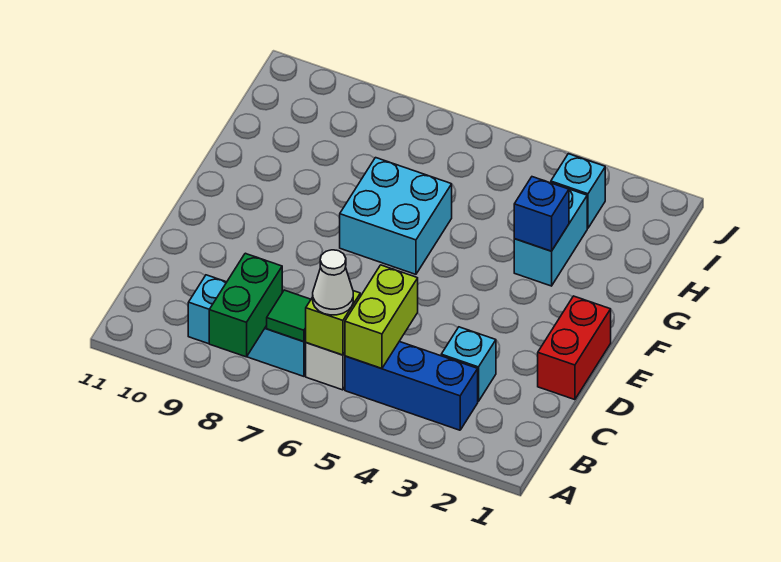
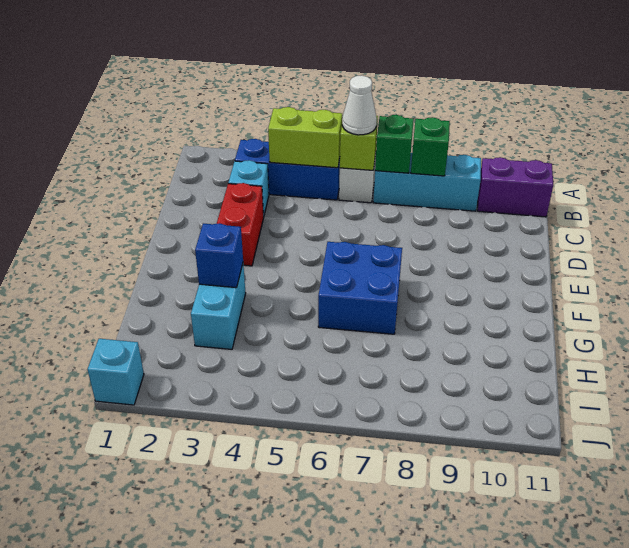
green 1x2 brick [209,253,282,357] -> green 1x1 brick [411,117,450,176]
lime 1x2 brick [345,265,418,369] -> lime 1x2 brick turned to [268,107,342,168]
green 1x1 tile [267,290,311,342] -> green 1x1 brick [375,115,414,173]
none -> purple 1x2 brick [478,157,553,217]
red 1x2 brick [538,296,611,400] -> red 1x2 brick moved to [217,183,264,266]
cyan 2x2 brick [340,158,452,274] -> blue 2x2 brick [318,242,402,334]
cyan 1x1 brick [551,154,605,228] -> cyan 1x1 brick moved to [87,339,144,405]

